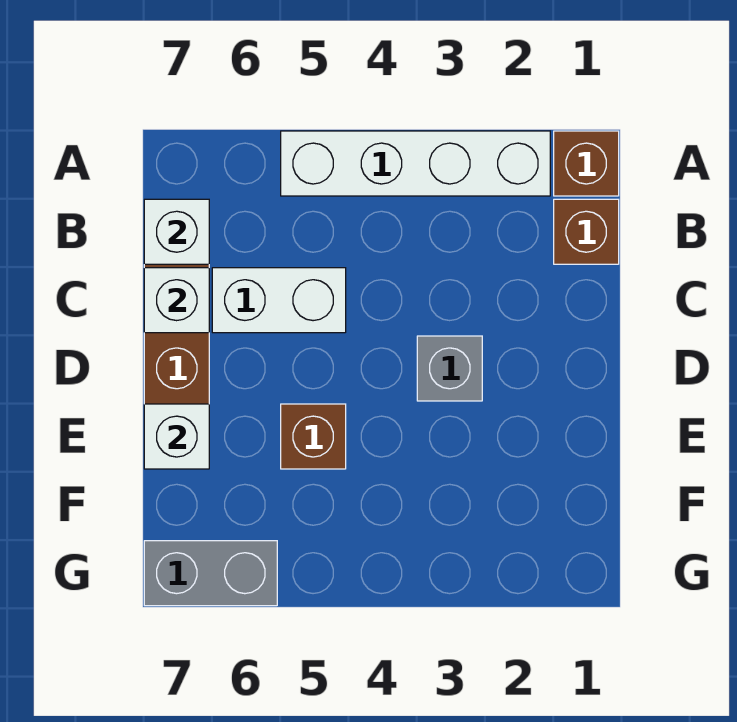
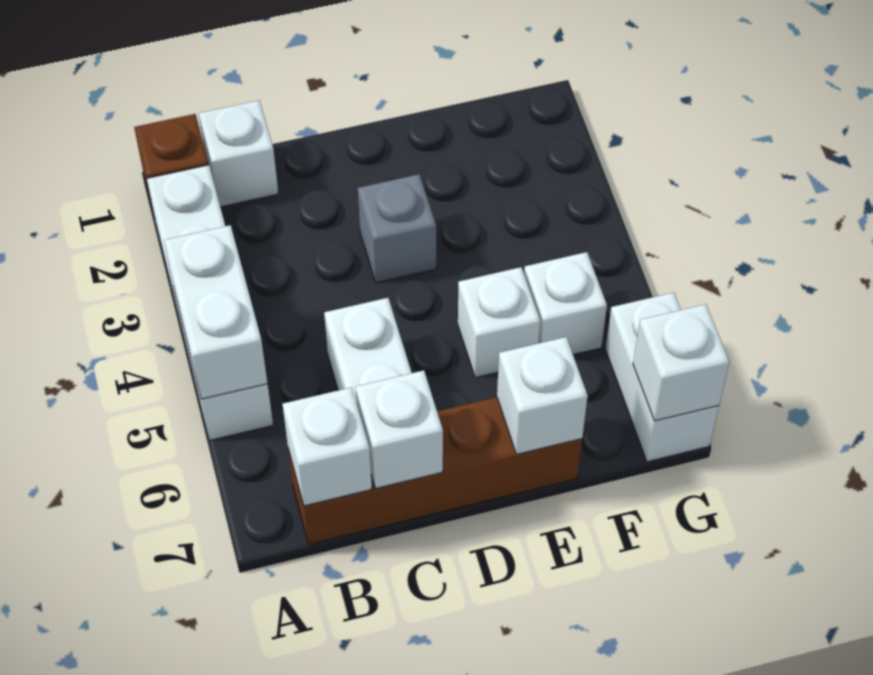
none -> white 1x2 brick [164,225,268,399]
brown 1x1 brick [554,199,619,264] -> white 1x1 brick [199,100,278,207]
brown 1x1 brick [281,404,346,469] -> white 1x1 brick [458,267,540,378]
none -> white 1x1 brick [524,252,607,355]
grey 1x2 brick [144,541,277,606] -> white 1x2 brick [606,293,719,462]
none -> white 1x1 brick [633,304,729,421]

